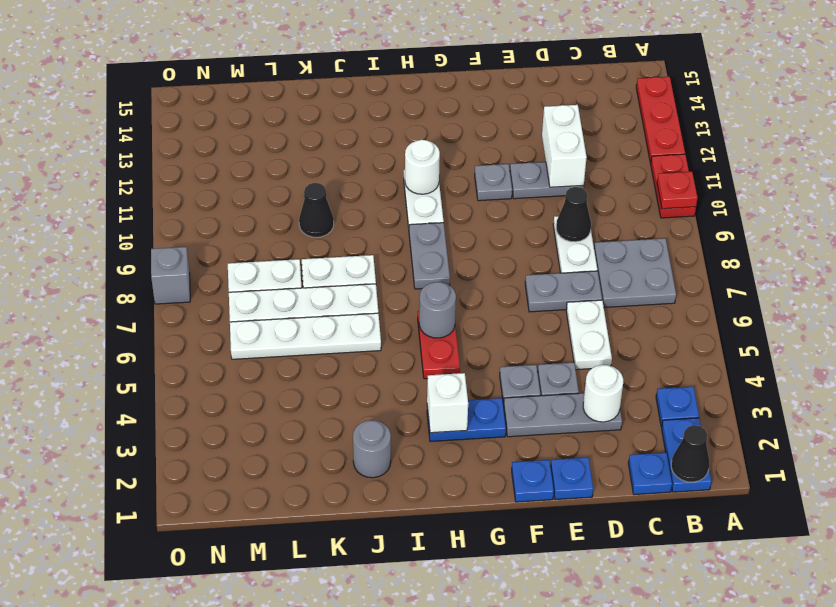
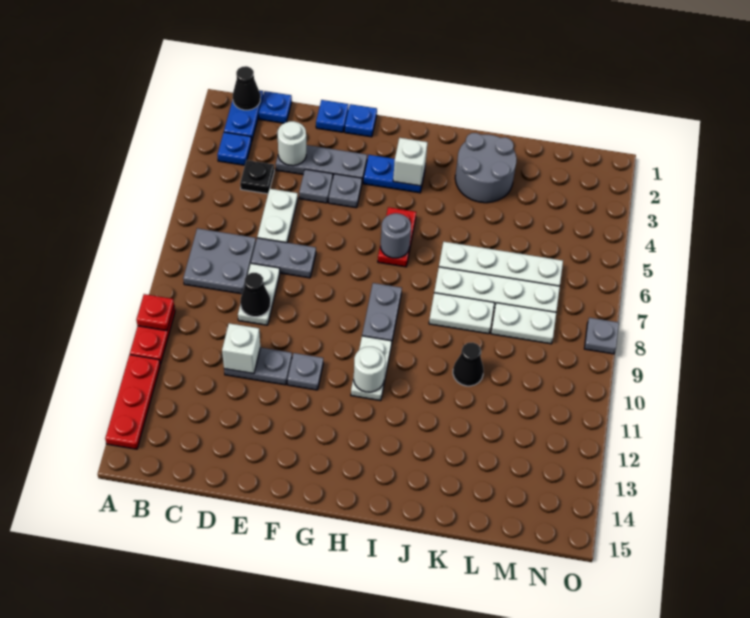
none -> black 1x1 plate [240,160,274,194]
white 1x2 brick [542,105,587,187] -> white 1x1 brick [222,323,260,374]
grey 1x1 round brick [353,420,391,478] -> grey 2x2 round brick [455,133,517,203]
grey 1x1 brick [151,247,190,304] -> grey 1x1 plate [584,318,619,354]

